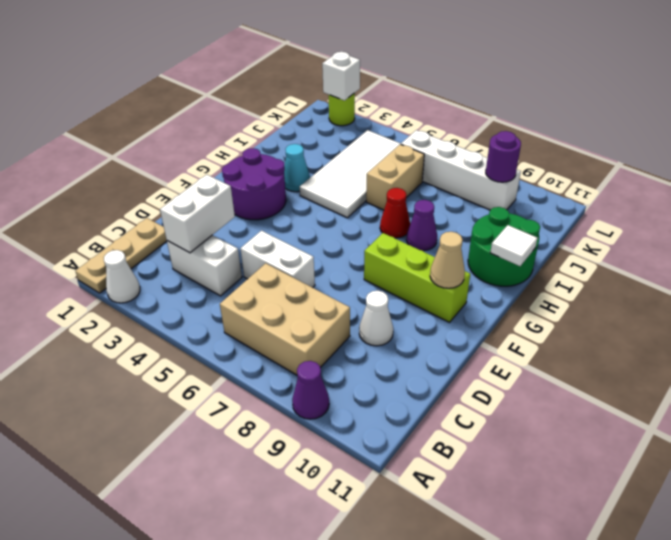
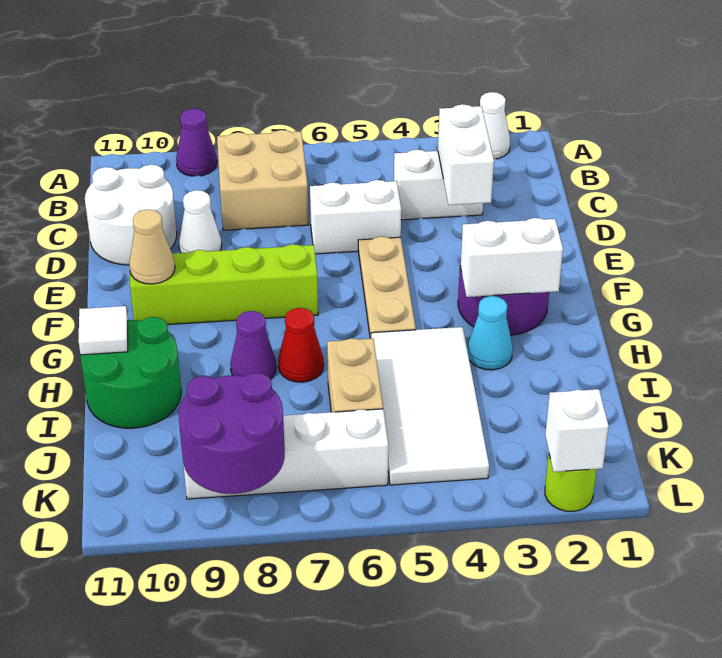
tan 1x3 plate [75,218,167,293] -> tan 1x3 plate moved to [358,236,416,339]
tan 2x3 brick [220,263,350,375] -> tan 2x2 brick [217,130,309,230]
none -> white 2x2 round brick [85,165,177,265]
lime 1x3 brick [364,233,470,322] -> lime 1x4 brick [130,244,318,325]
none -> white 1x2 brick [461,218,563,297]
purple 1x1 round brick [486,131,521,182] -> purple 2x2 round brick [179,373,285,494]

